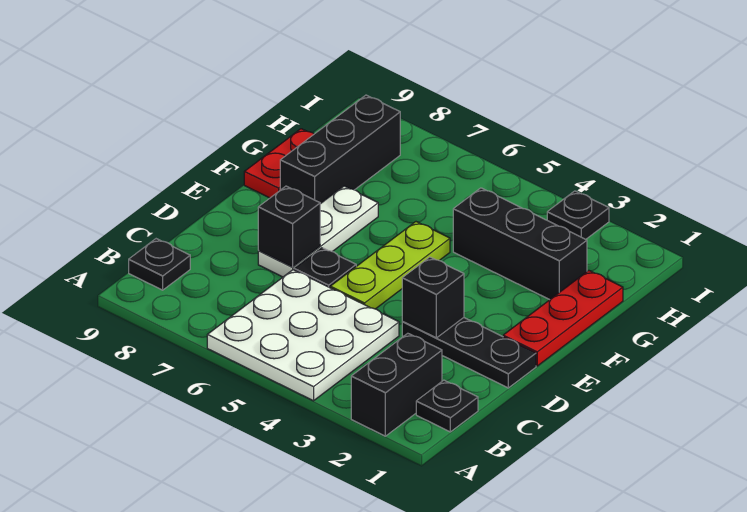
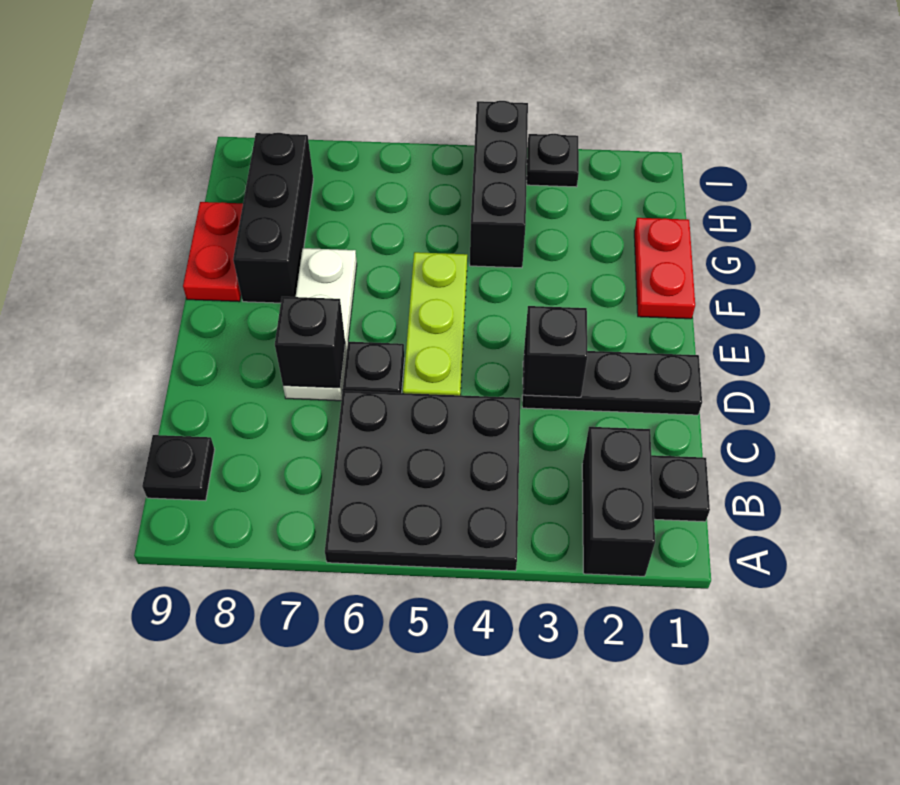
white 3x3 plate [207,270,399,401] -> black 3x3 plate [325,391,520,571]
red 1x3 plate [503,270,623,366] -> red 1x2 plate [634,218,695,319]
black 1x3 brick [453,188,587,300] -> black 1x3 brick turned to [470,101,528,268]

